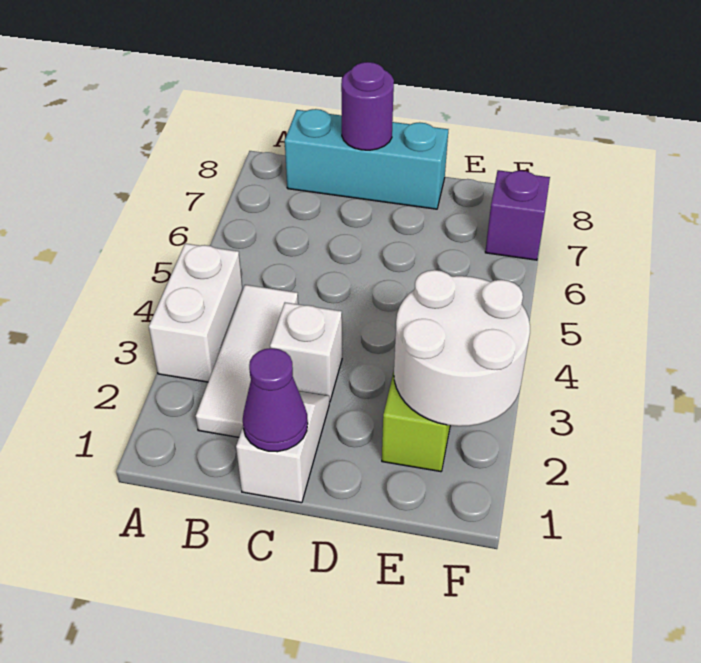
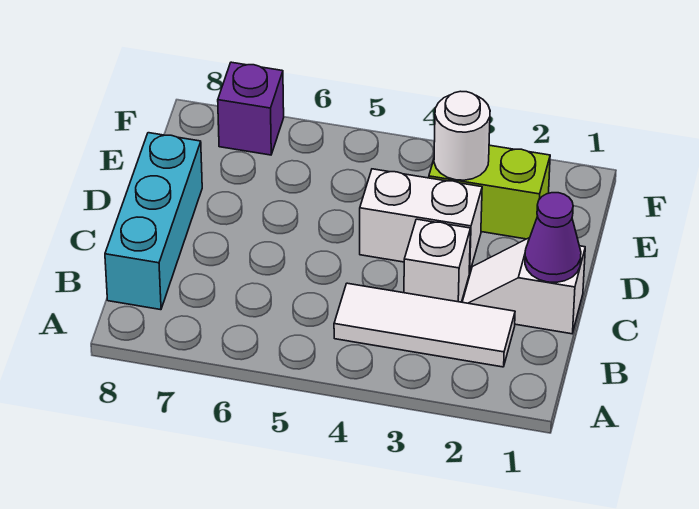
white 1x2 brick [149,244,243,382] -> white 1x2 brick moved to [360,169,482,273]
purple 1x1 round brick [341,62,394,150] -> none
white 2x2 round brick [394,270,530,426] -> white 1x1 round brick [434,91,490,180]

